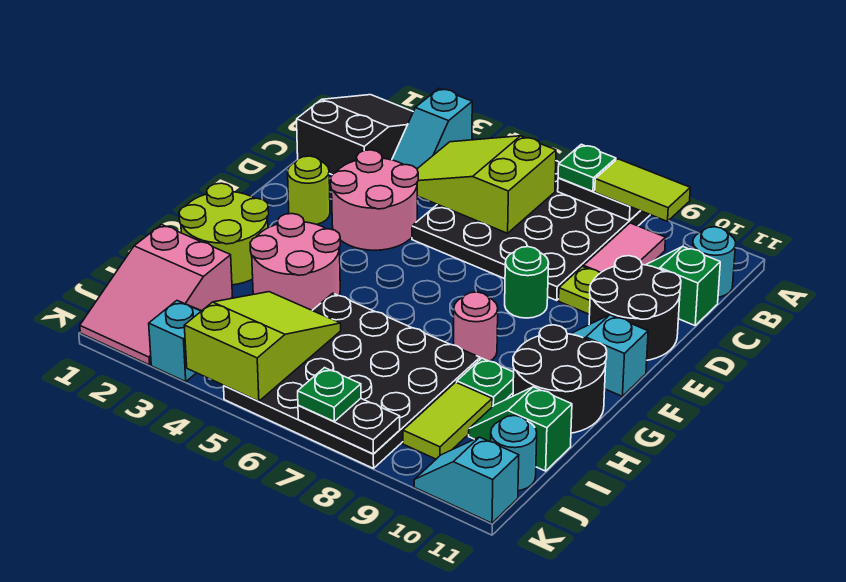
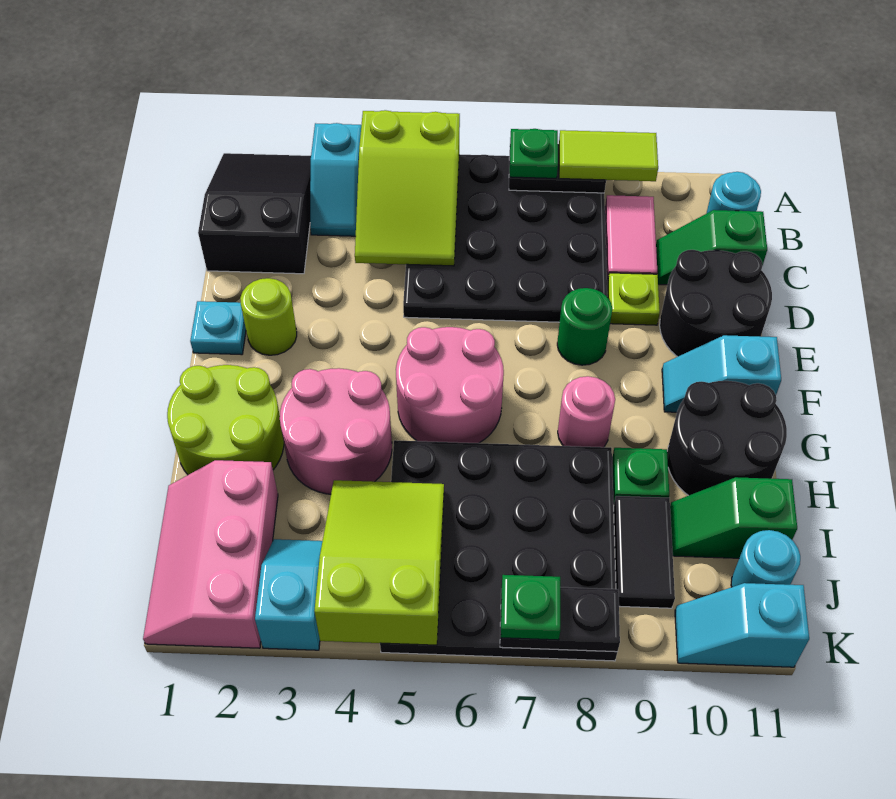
lime 2x3 slope [417,136,556,233] -> lime 2x3 slope turned to [355,110,460,266]
pink 2x2 round brick [330,150,418,250] -> pink 2x2 round brick moved to [396,327,504,443]
none -> cyan 1x1 plate [190,301,246,355]
pink 2x3 slope [80,225,233,365] -> pink 2x3 slope turned to [143,460,278,648]
lime 1x2 tile [403,382,492,459] -> black 1x2 tile [614,496,675,608]

